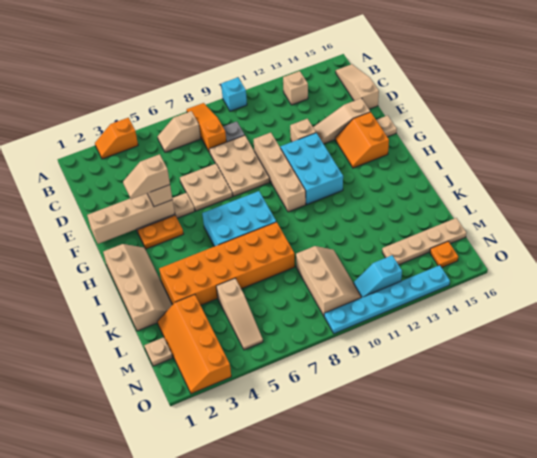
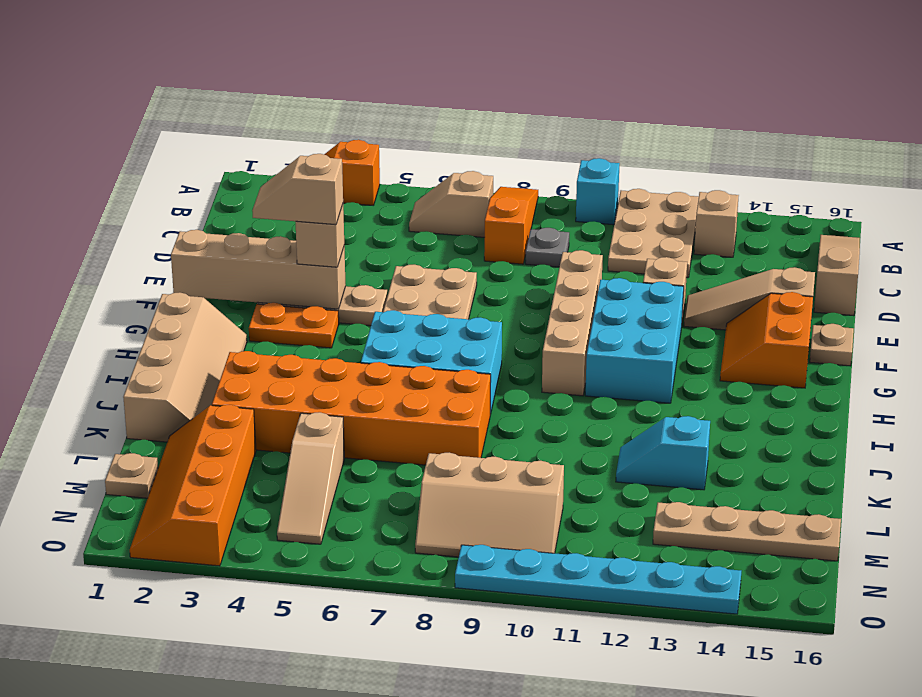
tan 2x3 plate [209,135,270,196] -> tan 2x3 plate moved to [608,189,699,278]
tan 2x3 slope [296,246,362,316] -> tan 2x3 slope turned to [415,453,564,557]
cyan 1x2 slope [354,255,402,297] -> cyan 1x2 slope moved to [616,416,710,490]
orange 1x1 plate [430,241,458,267] -> none

